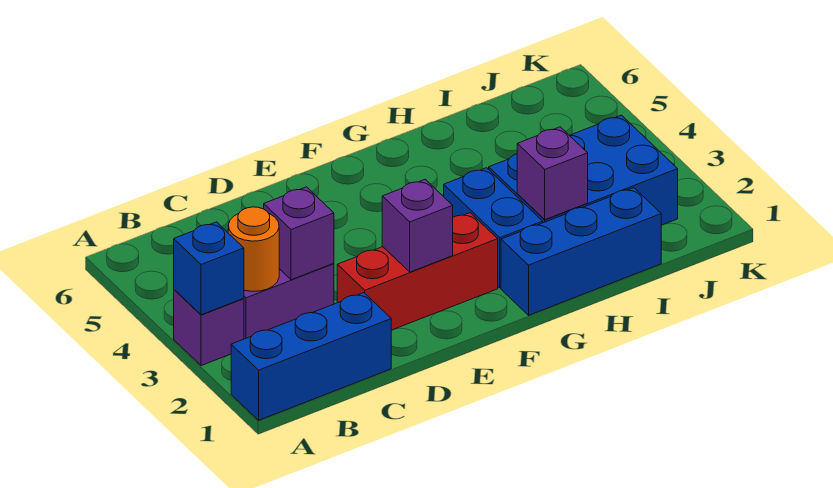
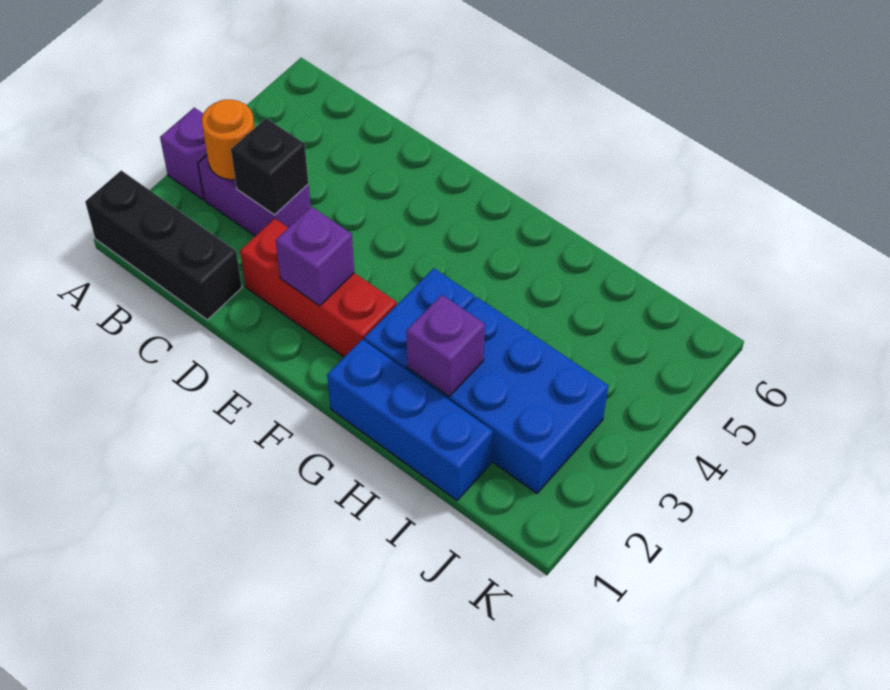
blue 1x3 brick [231,293,391,420] -> black 1x3 brick [85,170,242,320]
blue 1x1 brick [174,222,244,315] -> none
purple 1x1 brick [264,187,334,280] -> black 1x1 brick [231,118,308,215]

